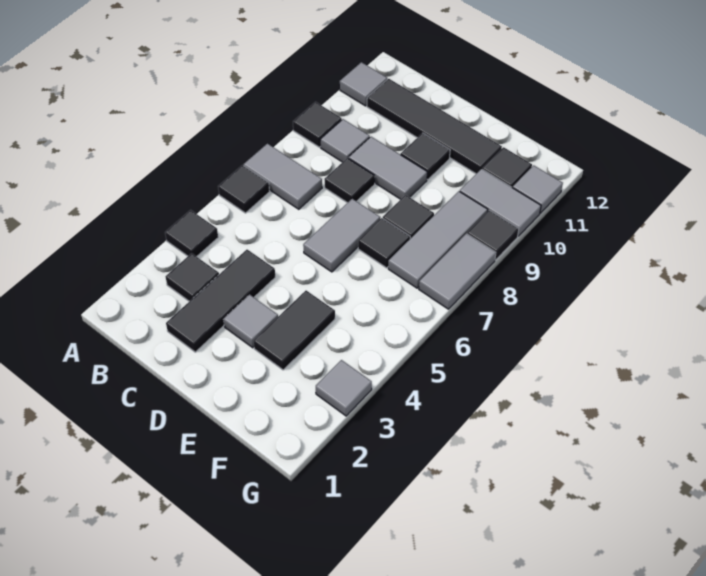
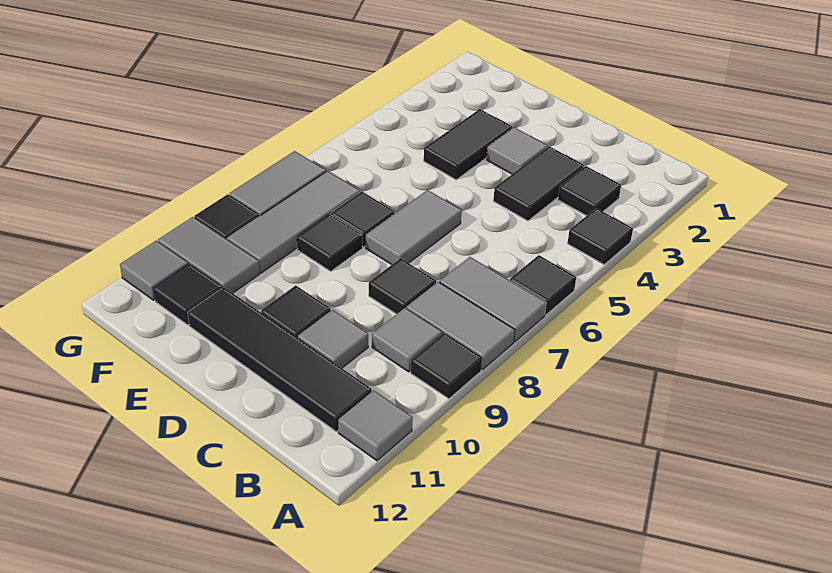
black 1x3 tile [166,250,275,352] -> black 1x2 tile [493,146,584,221]
grey 1x2 tile [349,137,427,199] -> grey 1x2 tile moved to [406,282,515,370]
grey 1x1 tile [316,360,372,416] -> grey 1x1 tile moved to [298,310,368,368]

